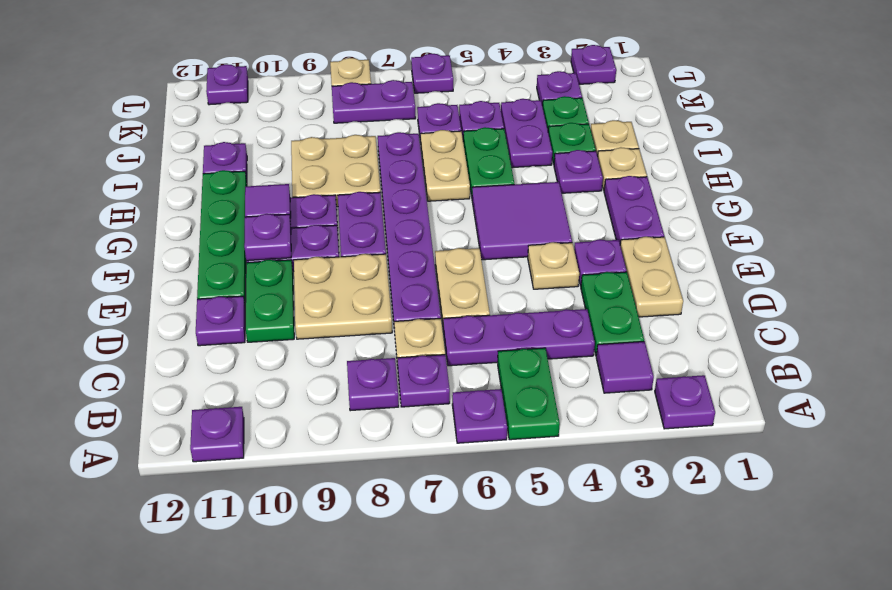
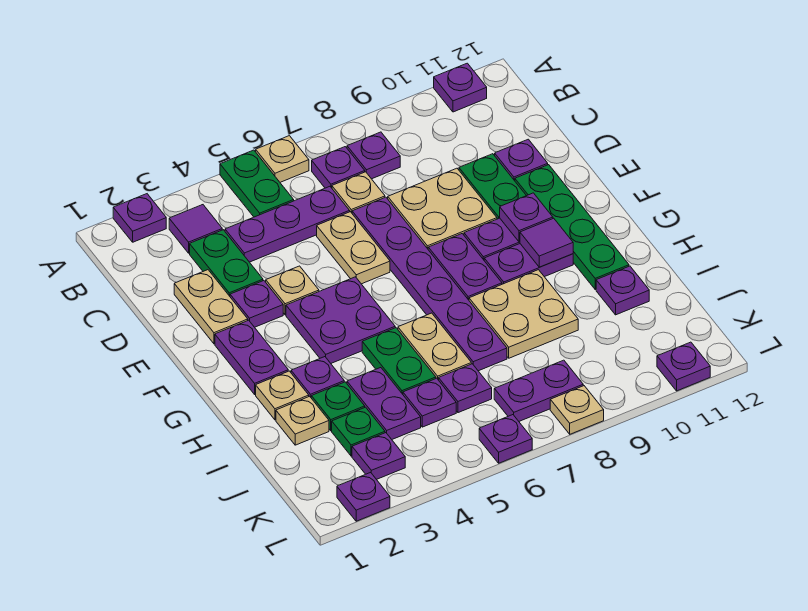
purple 1x1 plate [452,389,507,443] -> tan 1x1 plate [256,136,309,182]
purple 2x2 tile [472,182,572,260] -> purple 2x2 plate [286,277,395,363]

